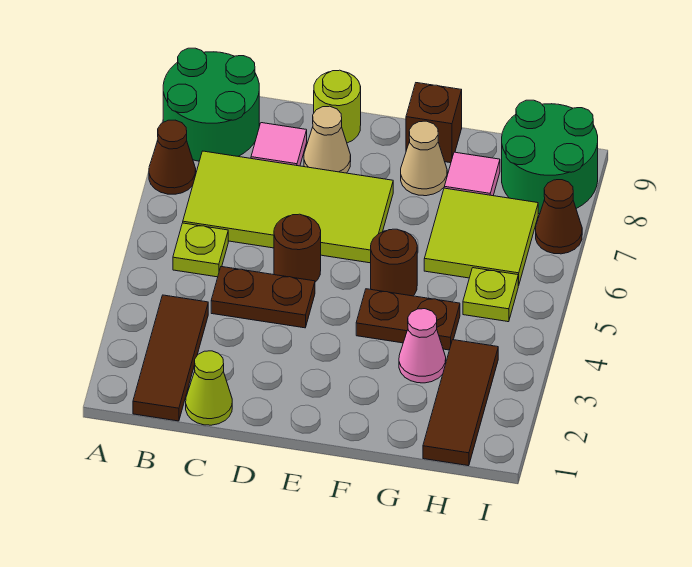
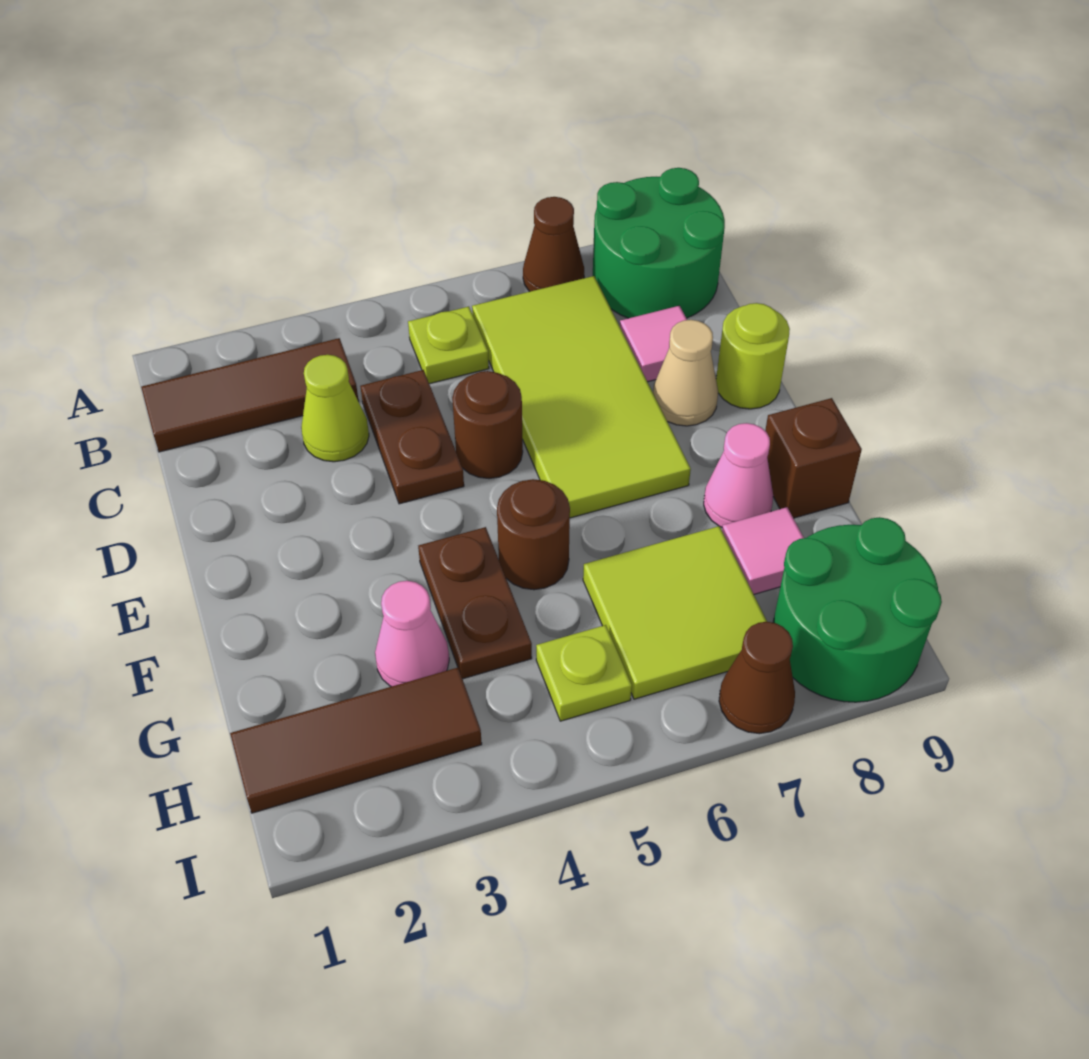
lime 1x1 cone [186,351,232,425] -> lime 1x1 cone moved to [301,355,369,462]
tan 1x1 cone [401,121,447,196] -> pink 1x1 cone [704,423,773,527]

